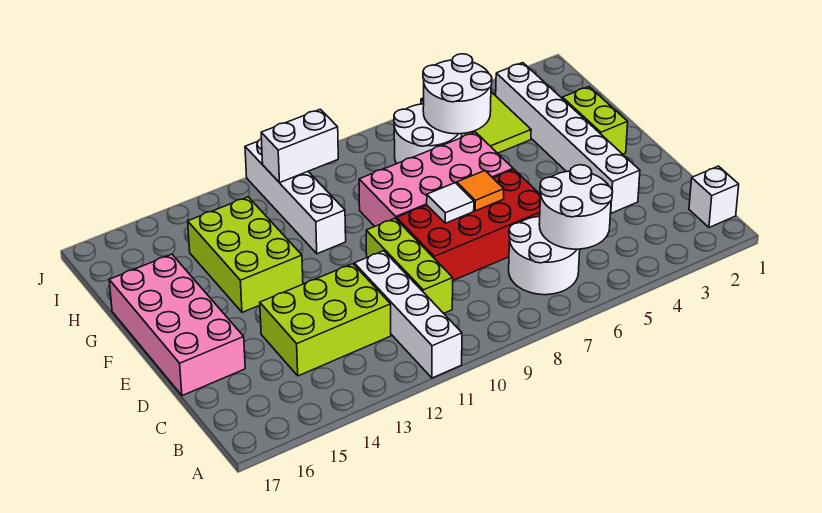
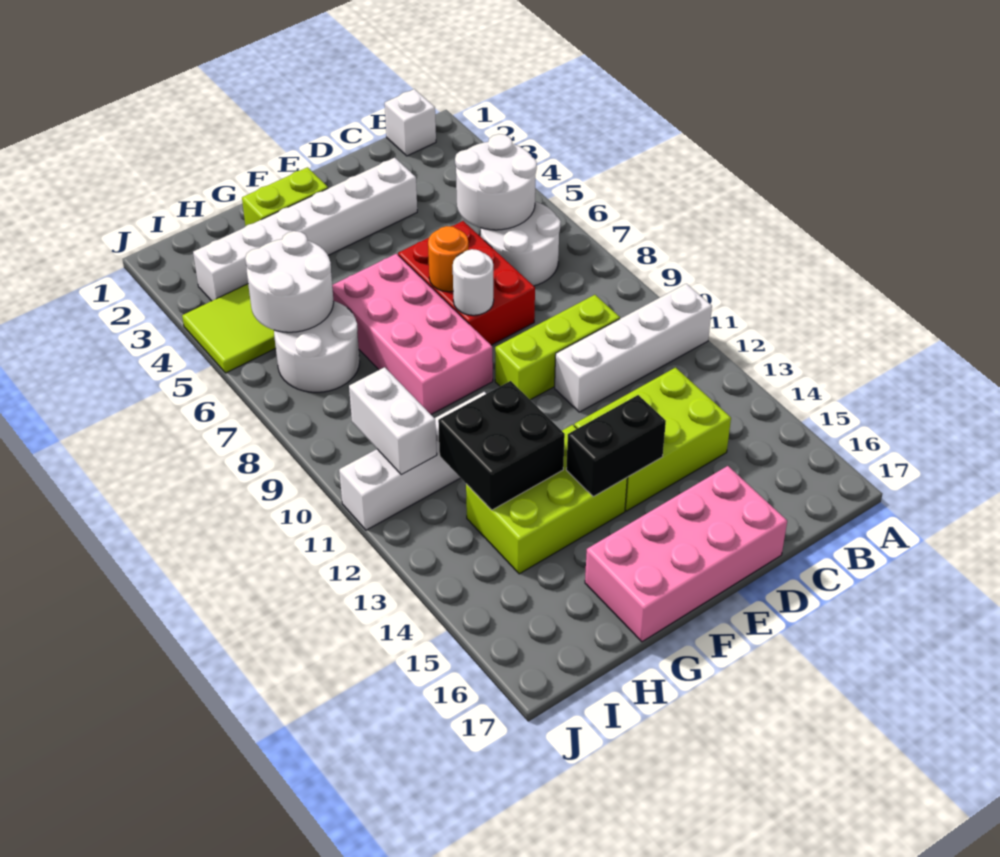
lime 2x3 brick [260,264,391,376] -> lime 2x3 brick turned to [574,368,731,511]
red 2x4 brick [397,169,541,280] -> red 2x3 brick [398,221,535,345]
orange 1x1 tile [456,171,504,211] -> orange 1x1 round brick [428,226,468,292]
white 1x1 tile [427,183,474,223] -> white 1x1 round brick [453,249,494,315]
none -> black 1x2 brick [566,395,666,496]
none -> black 2x2 brick [438,381,565,510]

